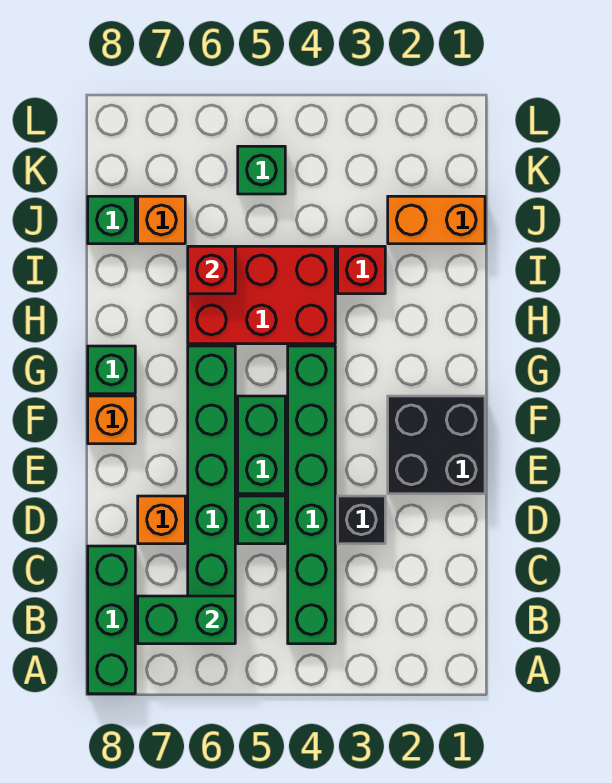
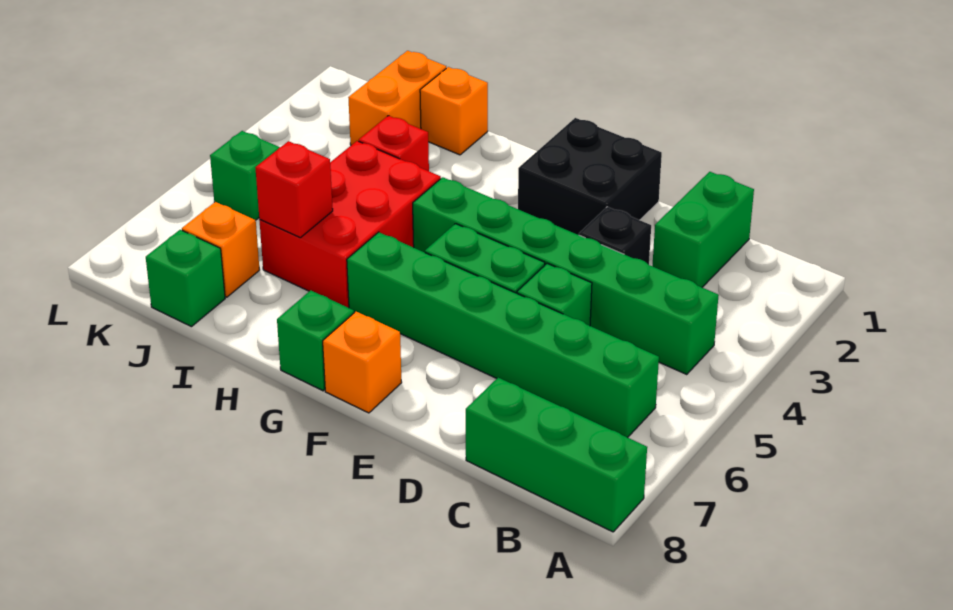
green 1x2 brick [138,596,235,644] -> green 1x2 brick moved to [652,172,754,287]
orange 1x1 brick [138,496,185,544] -> orange 1x1 brick moved to [420,67,488,155]

